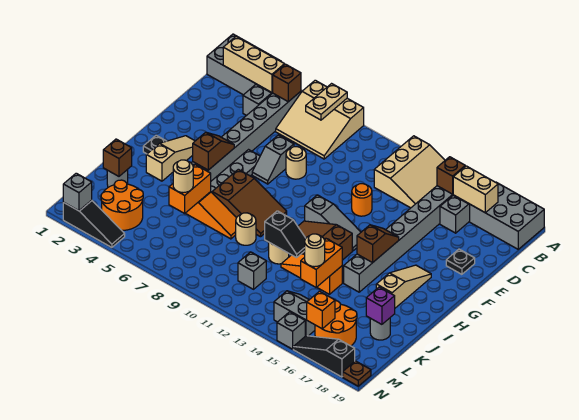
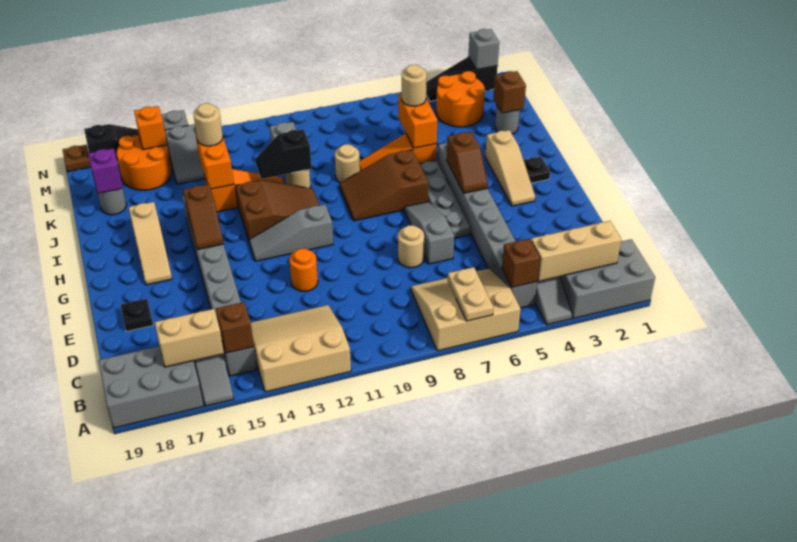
tan 3x3 slope [374,136,445,208] -> tan 3x3 slope turned to [251,305,351,392]
grey 1x2 slope [252,135,294,184] -> grey 1x3 slope [404,202,454,264]

